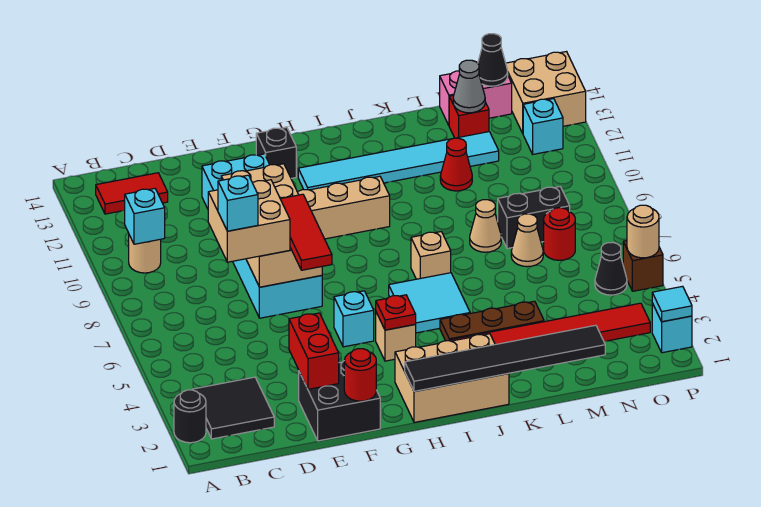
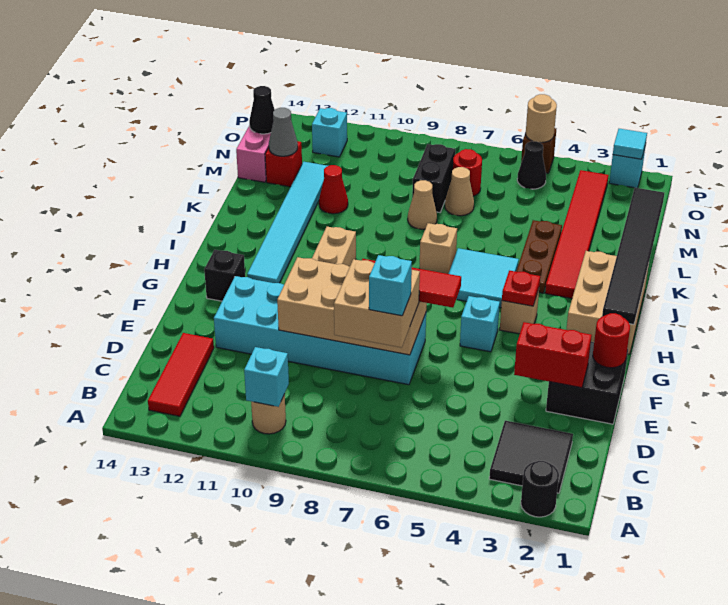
red 1x2 tile [96,173,168,214] -> red 1x3 tile [148,333,214,416]
tan 2x2 brick [506,52,586,133] -> none

